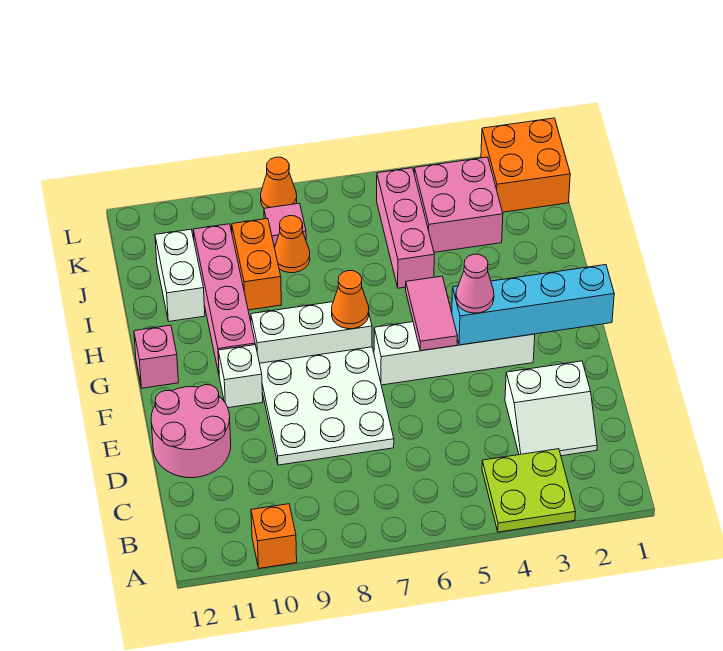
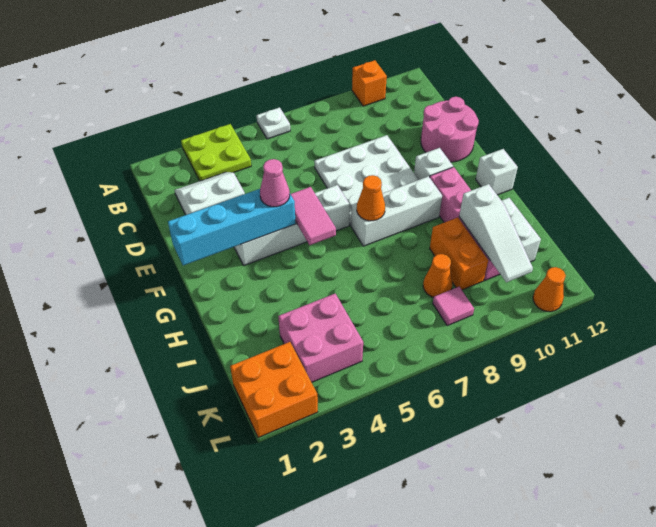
none -> white 1x1 plate [257,107,290,139]
pink 1x1 brick [134,325,178,388] -> white 1x1 brick [476,149,518,195]
pink 1x3 brick [377,168,434,288] -> none
none -> white 1x3 slope [459,184,533,282]
orange 1x1 cone [261,157,297,208] -> orange 1x1 cone moved to [533,267,566,312]

